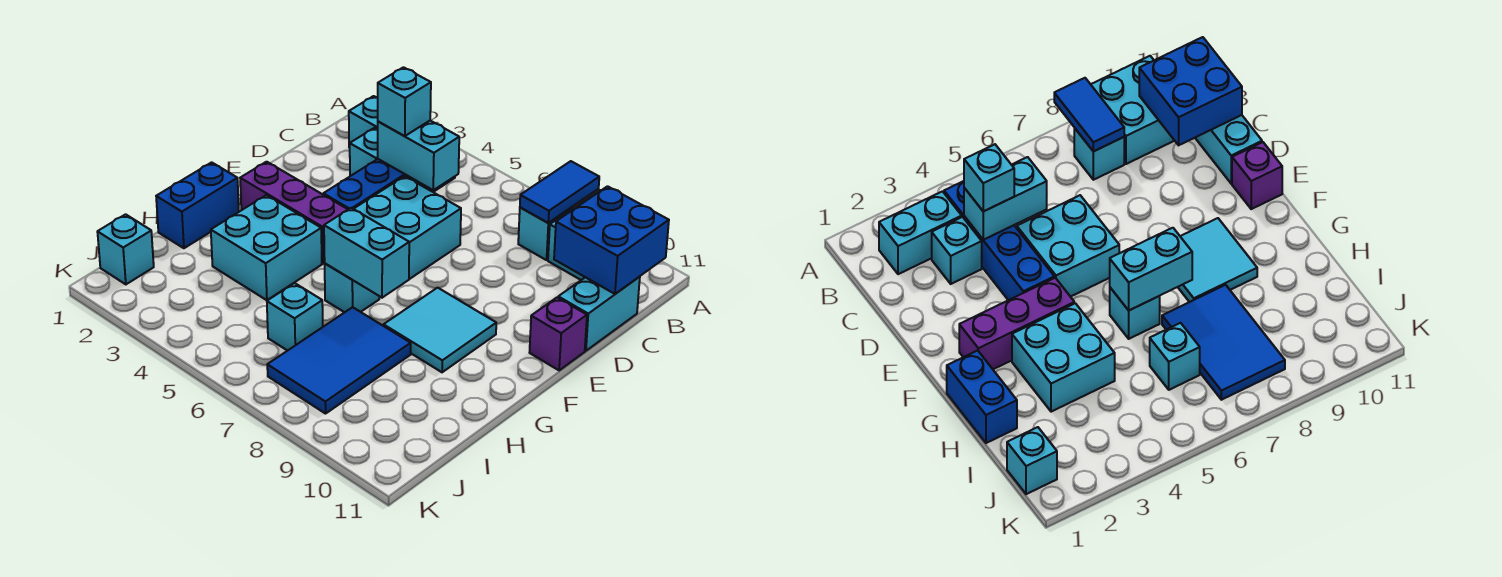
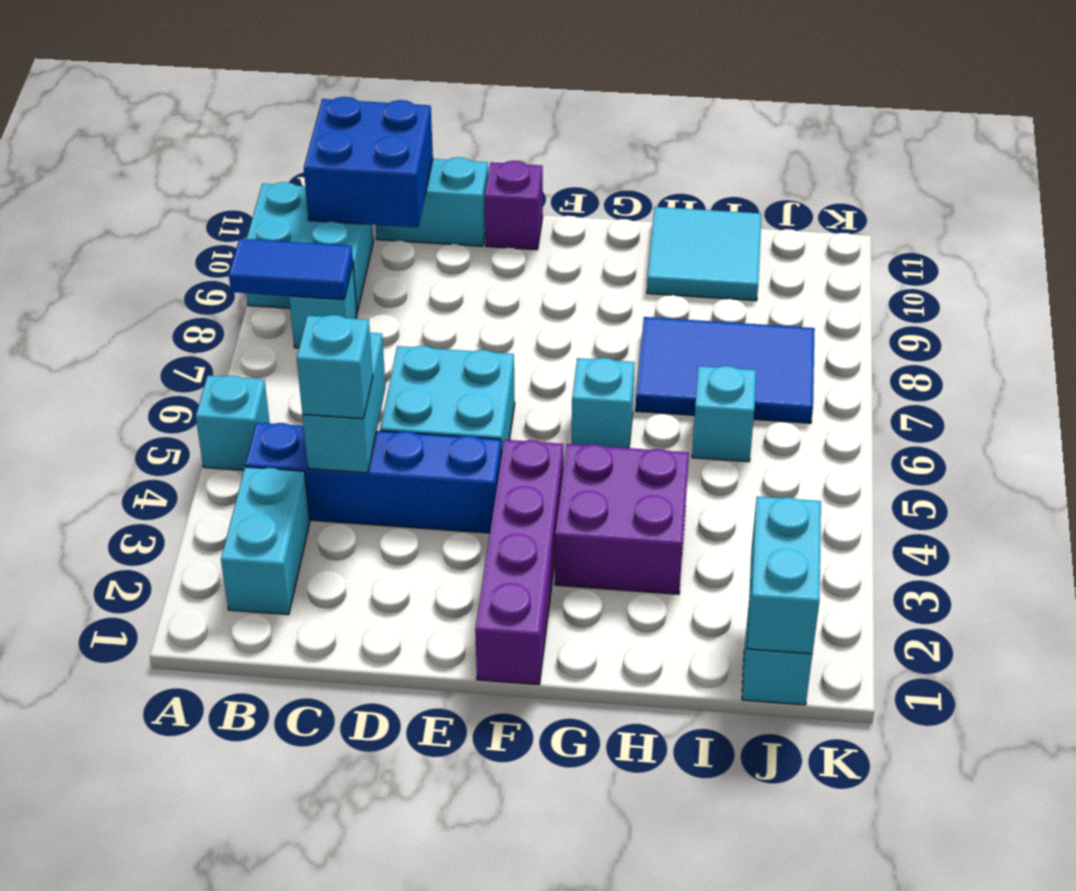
cyan 1x1 brick [350,128,378,176] -> cyan 1x1 brick moved to [196,375,270,470]
purple 1x3 brick [240,162,348,264] -> purple 1x4 brick [475,440,563,685]
cyan 2x2 tile [383,288,496,372] -> cyan 2x2 tile moved to [647,207,761,301]
blue 1x2 brick [156,162,239,248] -> none
cyan 2x2 brick [211,195,322,300] -> purple 2x2 brick [555,444,689,594]
cyan 1x2 brick [324,208,409,298] -> cyan 1x2 brick moved to [747,497,821,654]

